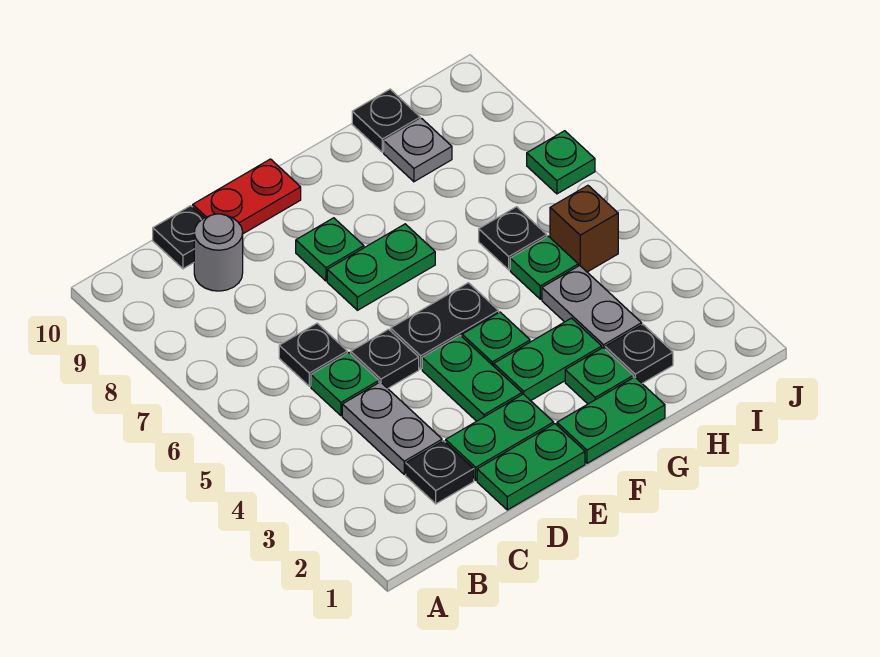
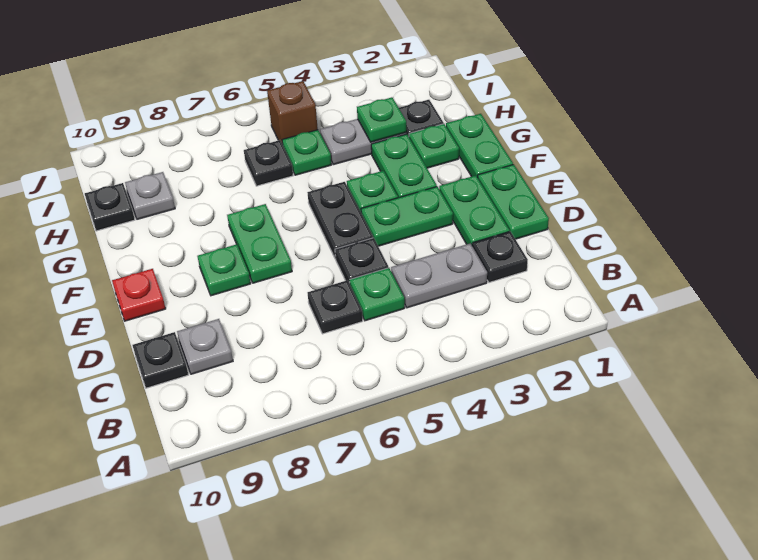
grey 1x1 round brick [194,214,243,291] -> grey 1x1 plate [177,319,233,374]
red 1x2 plate [193,159,301,234] -> red 1x1 plate [112,269,166,321]
green 1x1 plate [527,131,595,194] -> green 1x1 plate moved to [357,97,406,142]

